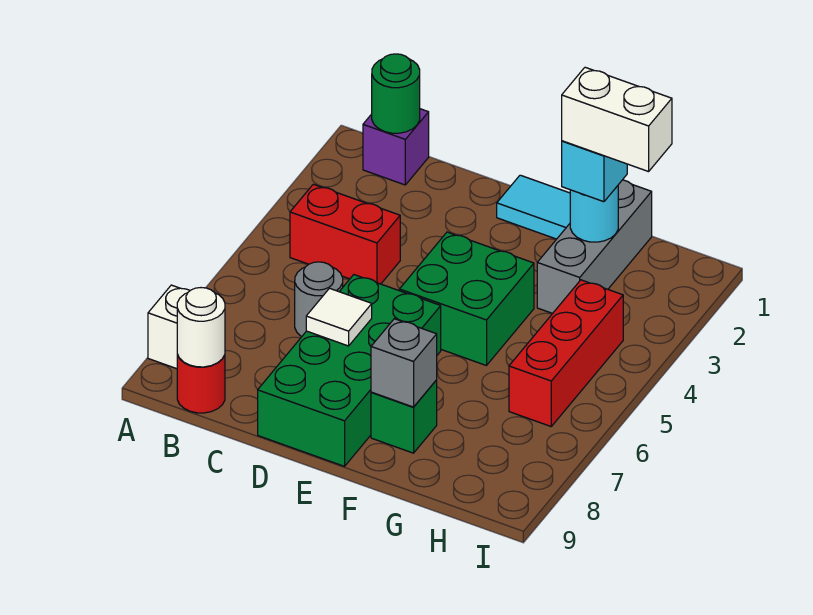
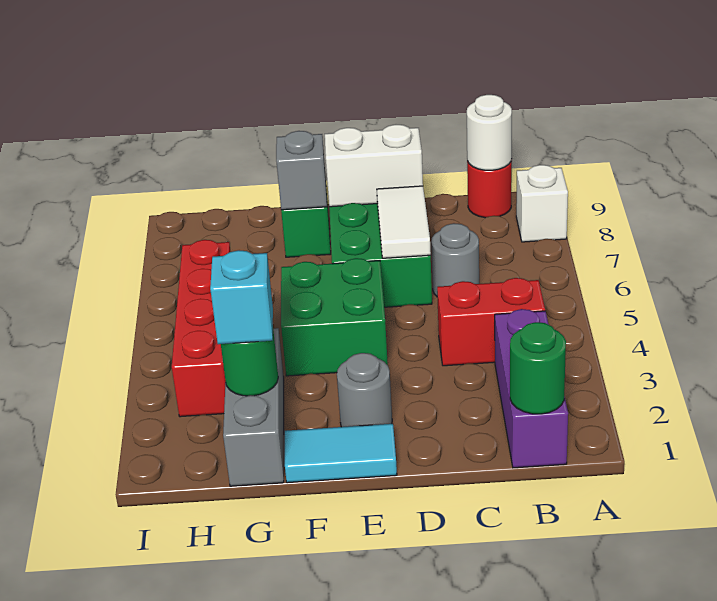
purple 1x1 brick [363,109,429,185] -> purple 1x3 brick [495,309,568,468]
white 1x1 tile [306,288,372,346] -> white 1x2 tile [377,186,431,258]
none -> grey 1x1 round brick [337,353,392,427]
cyan 1x1 round brick [570,186,618,242] -> green 1x1 round brick [221,331,278,396]
white 1x2 brick [562,67,672,172] -> white 1x2 brick moved to [325,125,423,207]
red 1x3 brick [509,280,623,426] -> red 1x4 brick [172,240,231,417]

